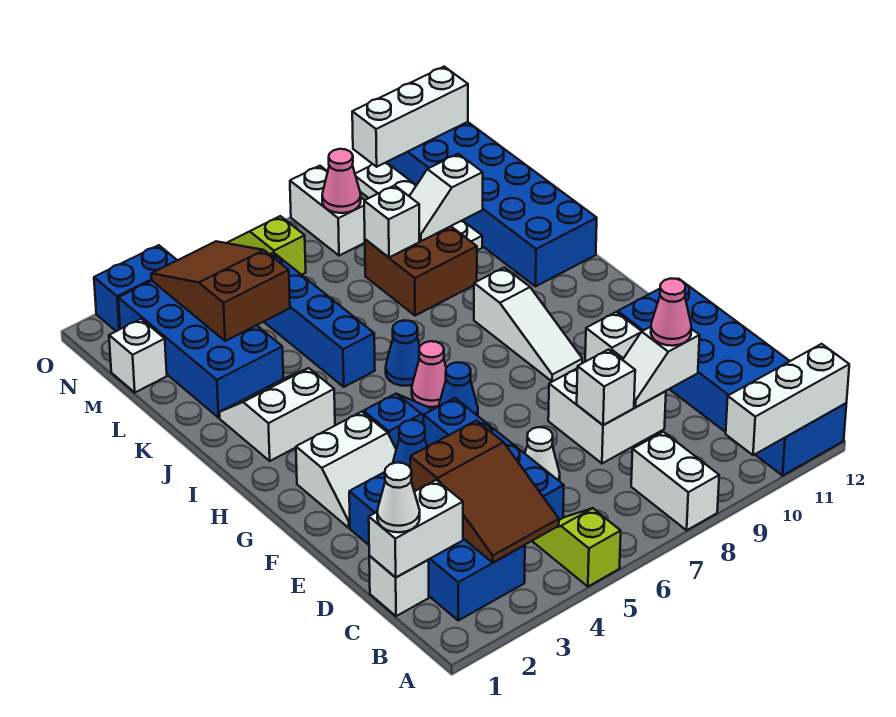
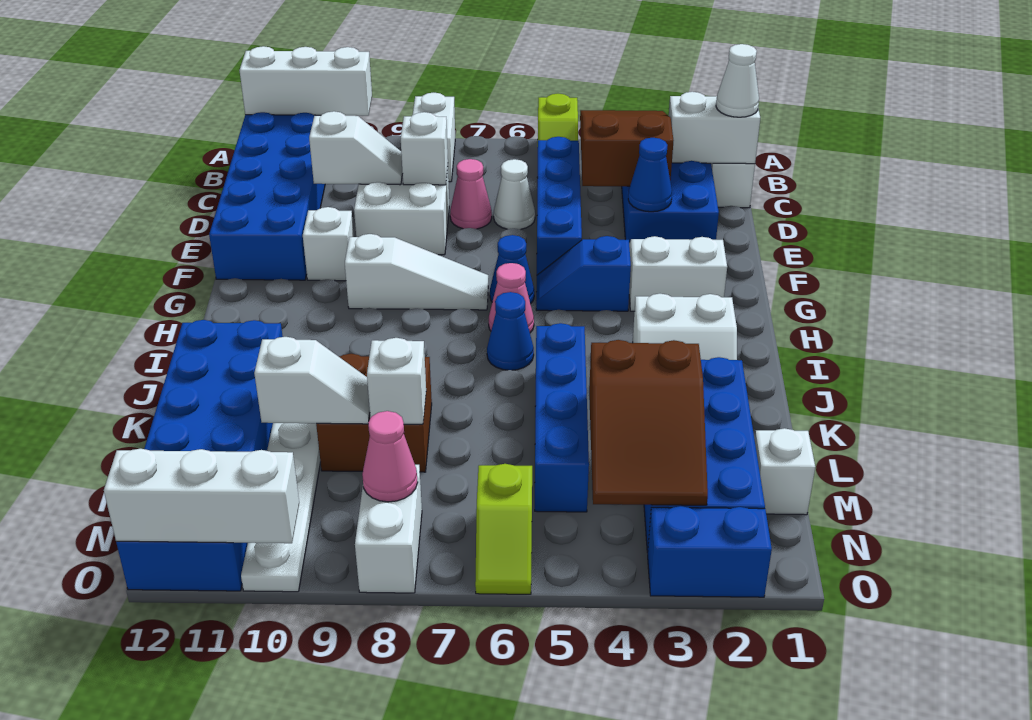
pink 1x1 cone [651,279,691,346] -> pink 1x1 cone moved to [450,159,492,229]
white 1x3 slope [474,267,582,382] -> white 1x3 slope turned to [345,234,488,310]

